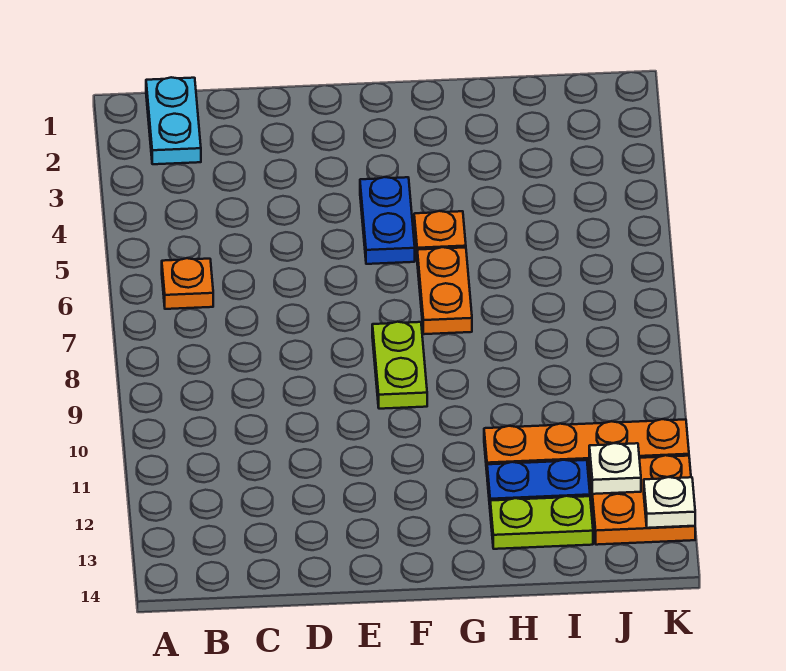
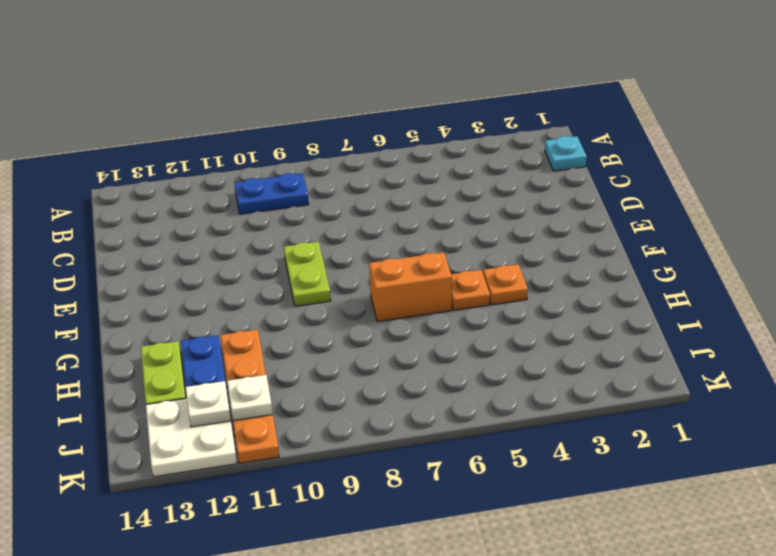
cyan 1x2 plate [146,77,201,164] -> cyan 1x1 plate [545,136,587,171]
orange 1x1 plate [162,258,213,309] -> orange 1x1 plate moved to [483,265,528,305]
blue 1x2 plate [360,177,415,264] -> blue 1x2 plate moved to [234,173,309,214]
lime 1x2 plate [372,322,427,409] -> lime 1x2 plate turned to [284,242,331,306]
orange 1x2 plate [417,247,472,334] -> orange 1x2 brick [369,252,452,322]
orange 2x2 plate [589,455,695,545] -> white 2x2 plate [146,399,237,477]
white 1x1 plate [644,477,695,528] -> white 1x1 plate moved to [227,375,273,421]

